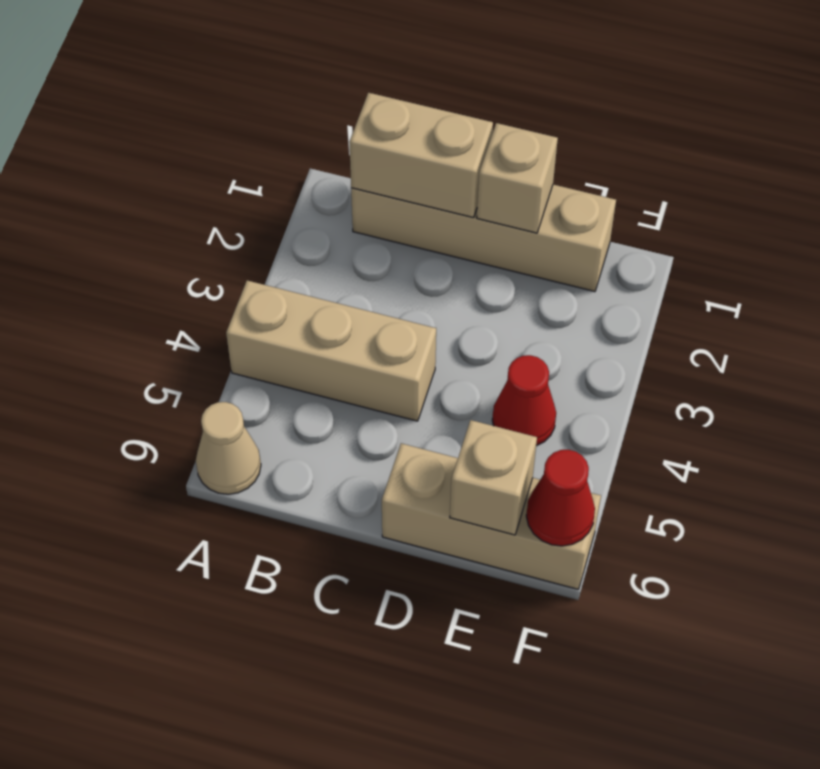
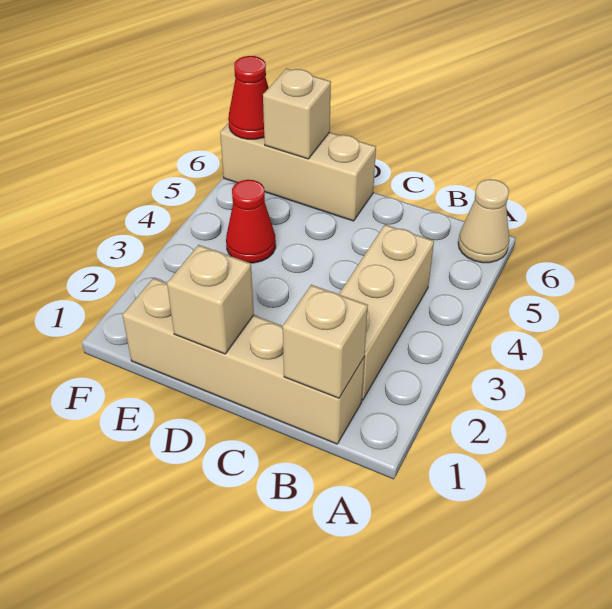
tan 1x3 brick [226,280,436,421] -> tan 1x3 brick turned to [339,225,434,400]
tan 1x2 brick [349,93,493,218] -> tan 1x1 brick [283,285,368,398]

